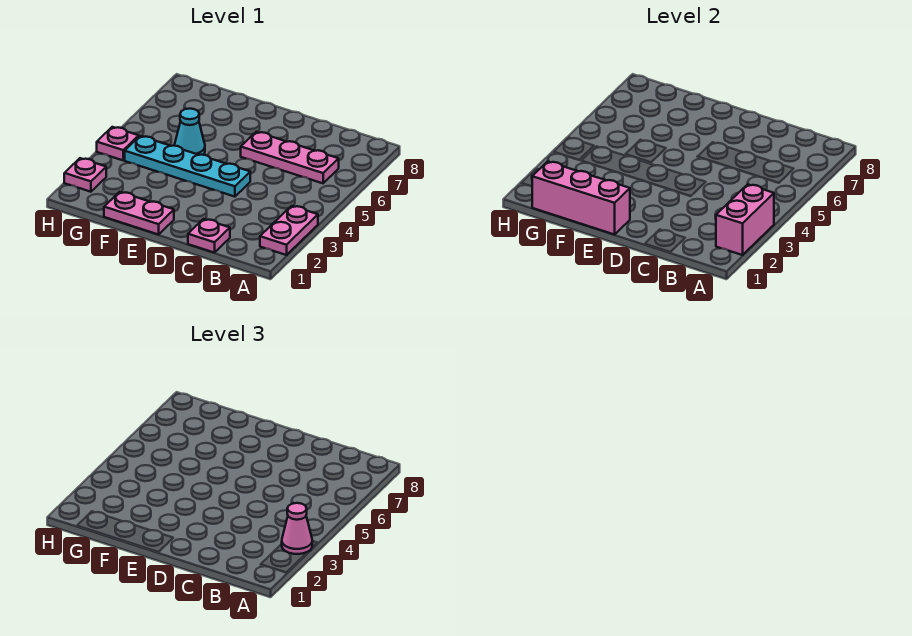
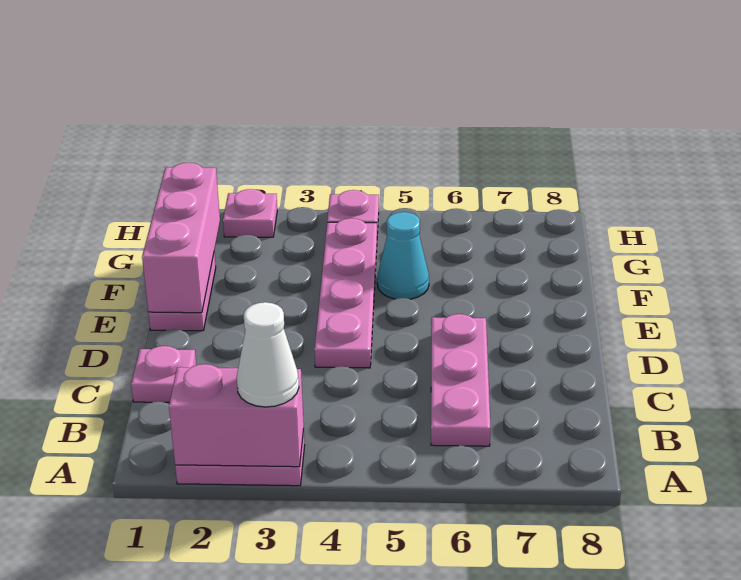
pink 1x1 cone [282,503,312,554] -> white 1x1 cone [237,302,299,407]
cyan 1x4 plate [125,136,250,197] -> pink 1x4 plate [314,218,377,368]

